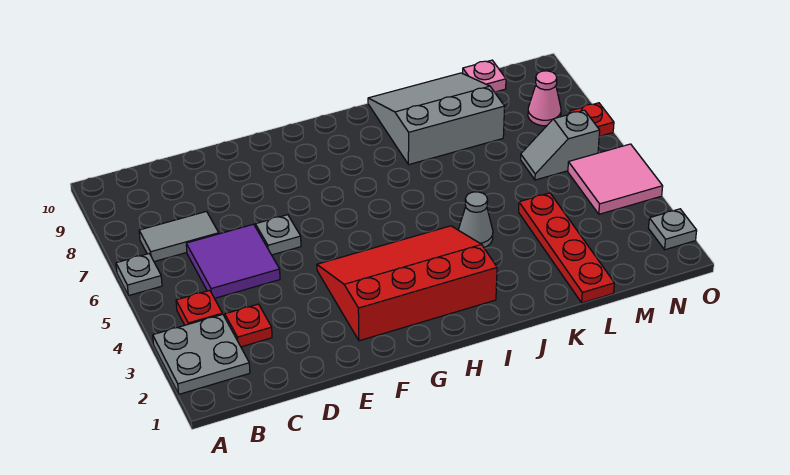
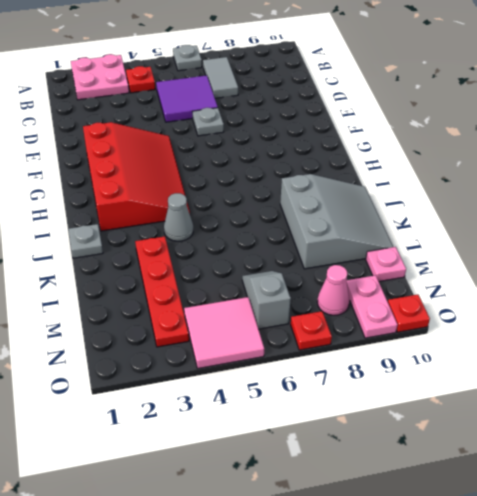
grey 2x2 plate [153,314,250,394] -> pink 2x2 plate [71,54,129,100]
red 1x1 plate [225,304,272,347] -> red 1x1 plate moved to [388,295,430,332]
red 1x4 plate [519,193,614,303] -> red 1x4 plate turned to [135,236,189,347]
none -> pink 1x2 plate [346,275,398,338]
grey 1x1 plate [649,209,697,250] -> grey 1x1 plate moved to [68,224,103,258]

